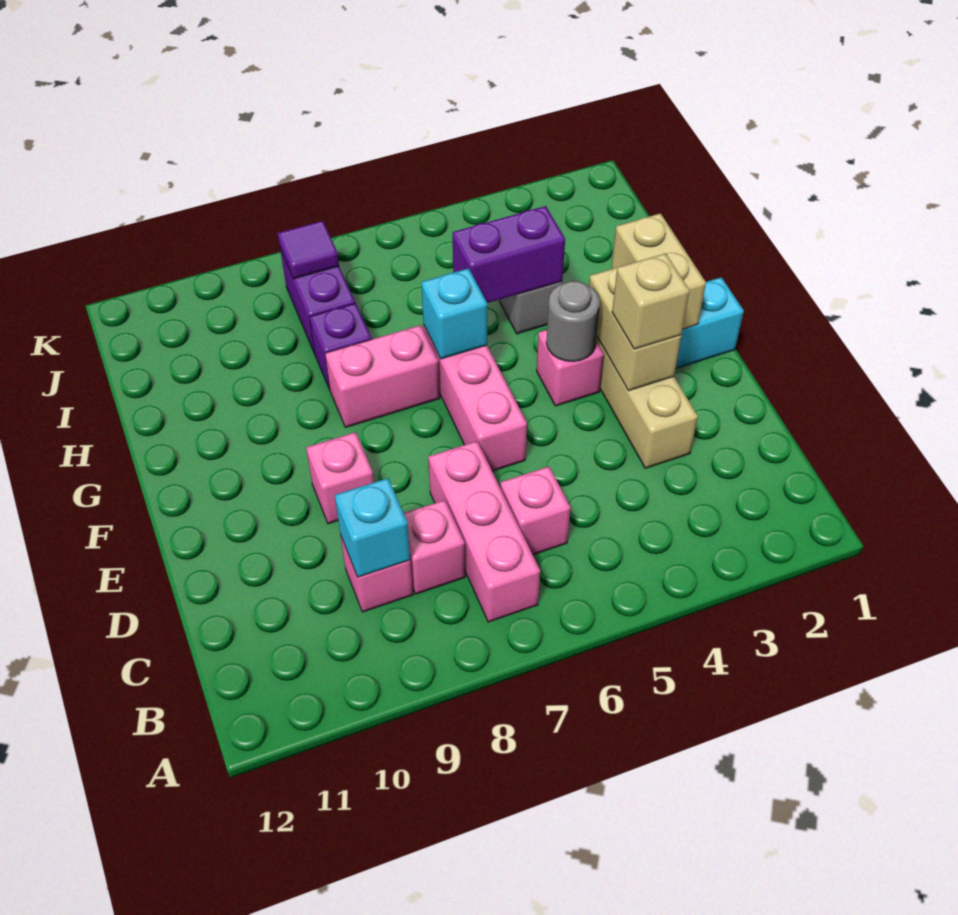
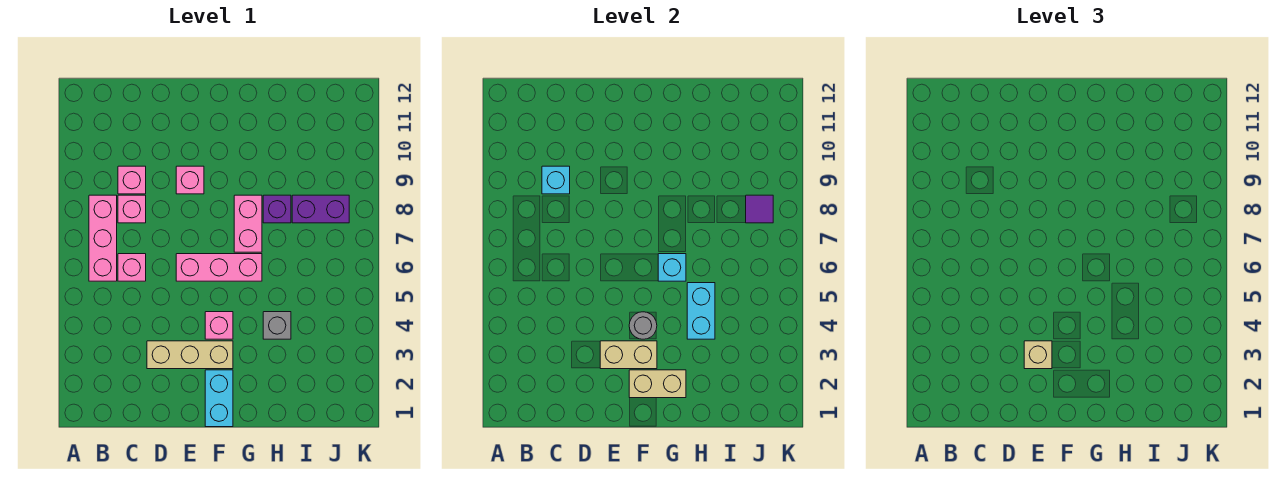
pink 1x3 brick [428,441,540,622] -> pink 1x3 brick turned to [89,195,117,281]
purple 1x2 brick [452,206,565,303] -> cyan 1x2 brick [687,283,715,339]

